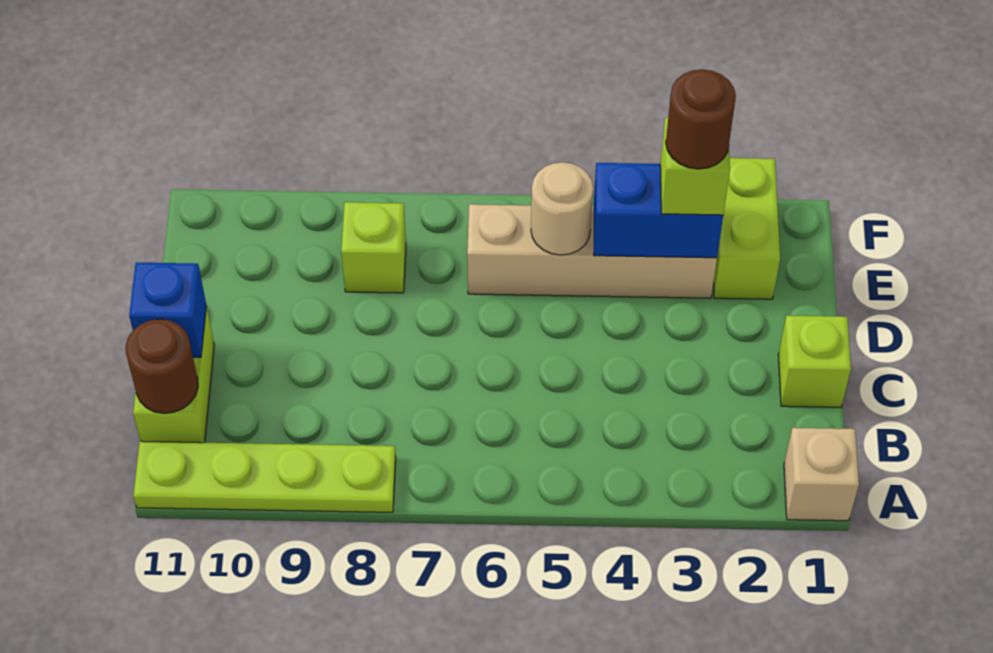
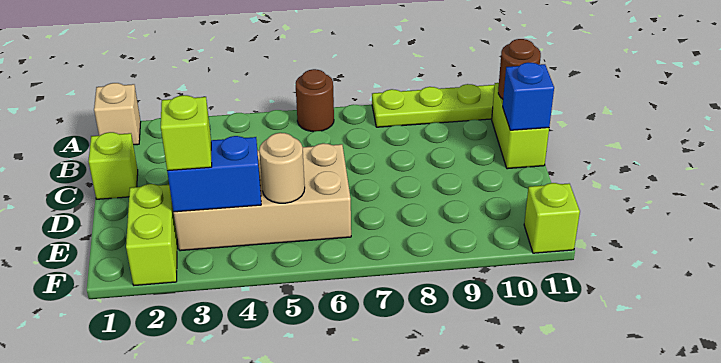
tan 1x4 brick [467,204,717,298] -> tan 2x4 brick [174,143,351,251]
brown 1x1 round brick [666,69,736,169] -> brown 1x1 round brick moved to [296,69,334,132]
lime 1x1 brick [341,202,406,293] -> lime 1x1 brick moved to [524,183,580,253]

